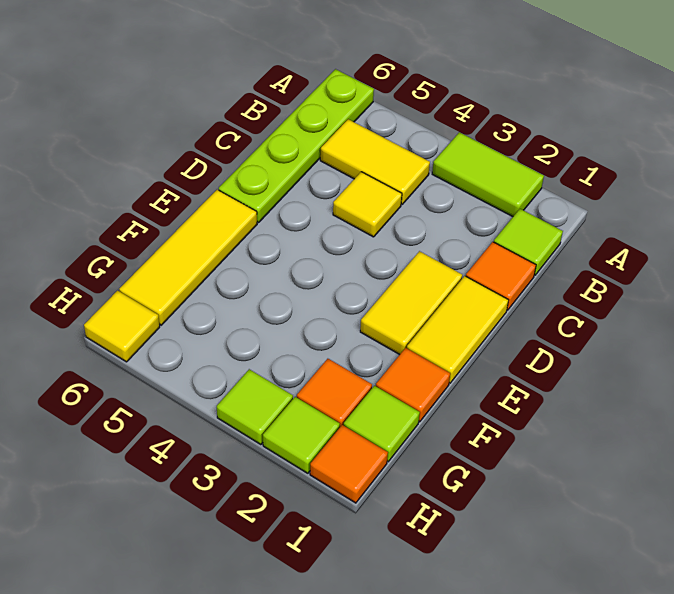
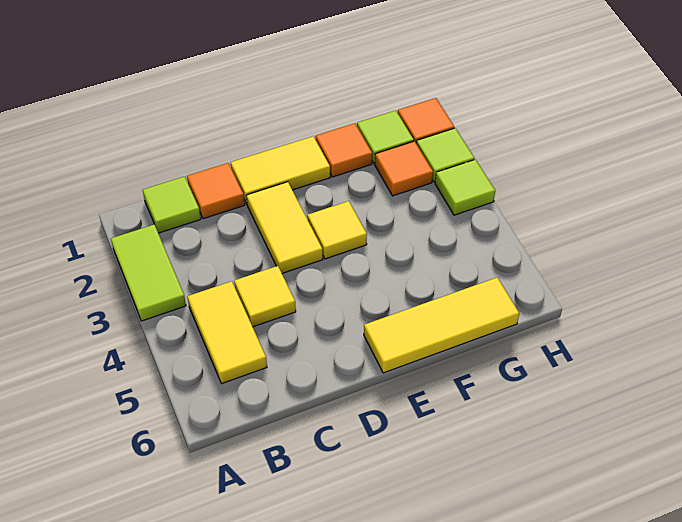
lime 1x4 plate [219,69,374,223] -> none
yellow 1x2 tile [360,251,462,355] -> yellow 1x2 tile turned to [246,182,323,273]
yellow 1x1 tile [84,291,160,362] -> yellow 1x1 tile moved to [307,201,367,259]

